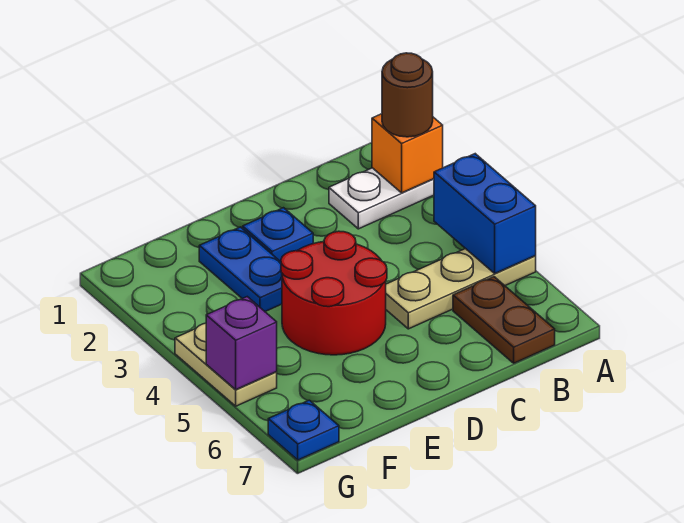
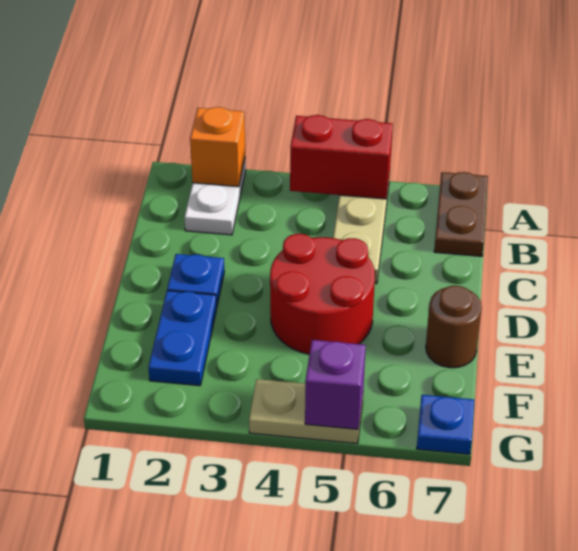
brown 1x1 round brick [382,53,433,137] -> brown 1x1 round brick moved to [426,286,482,368]
blue 1x2 brick [434,154,536,273] -> red 1x2 brick [290,115,393,199]
brown 1x2 plate [453,277,555,363] -> brown 1x2 plate turned to [434,172,488,256]
blue 1x2 plate [199,227,282,312] -> blue 1x2 plate turned to [148,291,217,386]

